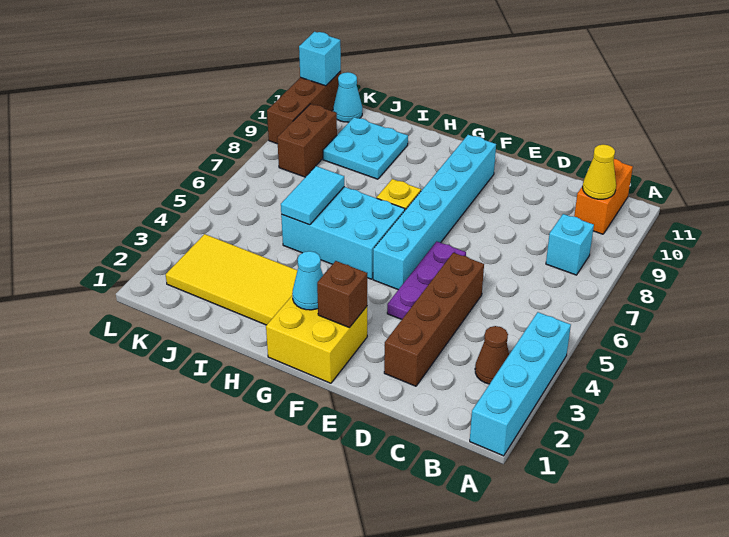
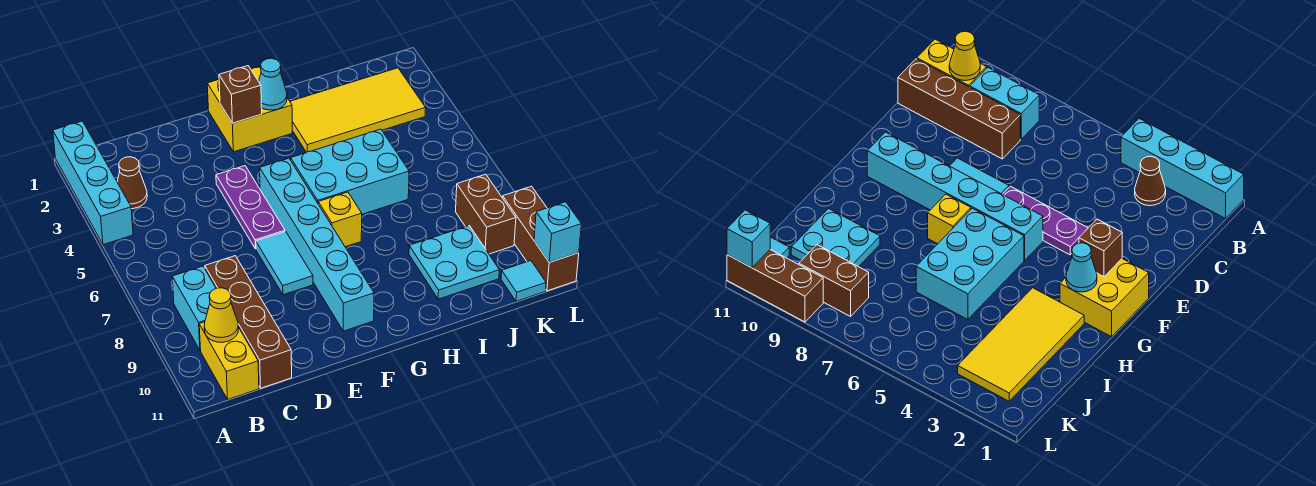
cyan 1x1 brick [546,214,594,275] -> cyan 1x2 brick [172,266,216,351]
orange 1x2 brick [574,159,633,234] -> yellow 1x2 brick [199,322,259,399]
brown 1x4 brick [384,253,484,386] -> brown 1x4 brick moved to [205,256,292,388]
cyan 1x2 tile [281,166,344,225] -> cyan 1x2 tile moved to [256,231,313,295]
cyan 1x1 cone [333,72,362,122] -> cyan 1x1 tile [501,261,546,301]

